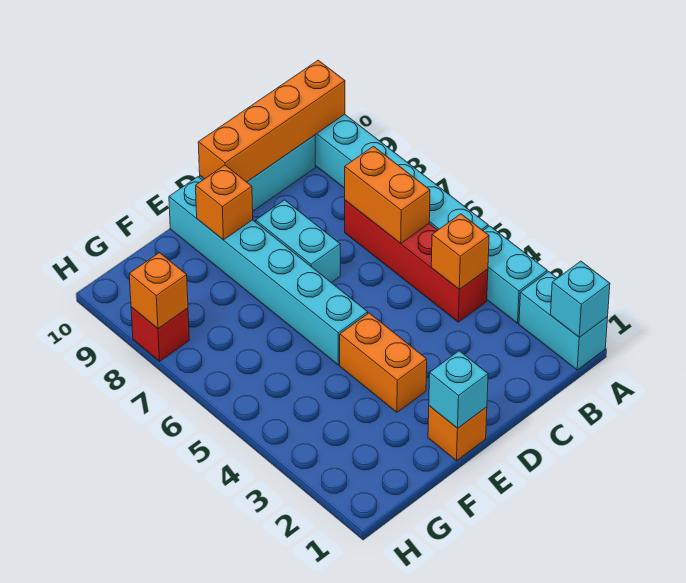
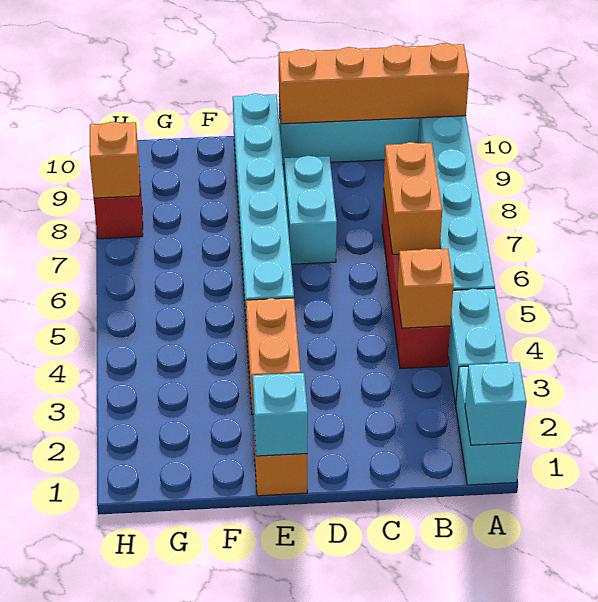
orange 1x1 brick [196,165,253,240] -> none

